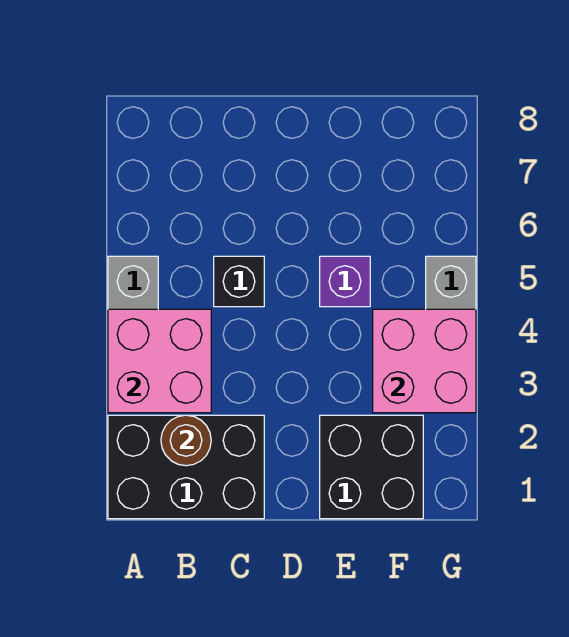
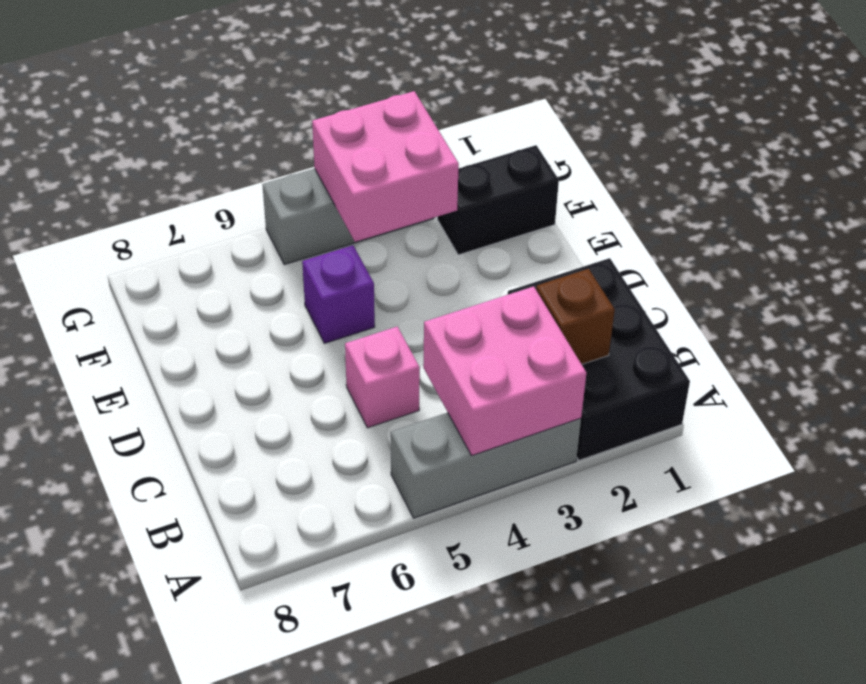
brown 1x1 round brick [161,415,211,466] -> brown 1x1 brick [536,269,615,364]
black 1x1 brick [214,256,264,307] -> pink 1x1 brick [345,327,420,428]
black 2x2 brick [320,415,423,519] -> black 1x2 brick [437,145,559,255]

